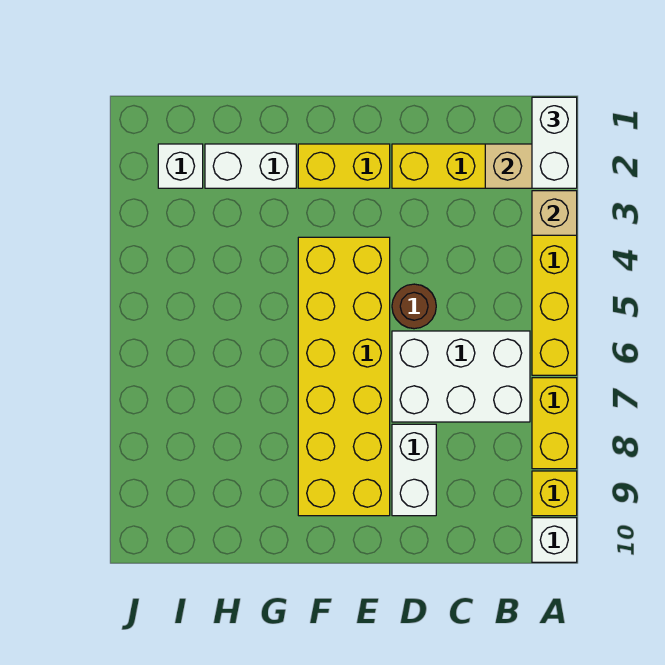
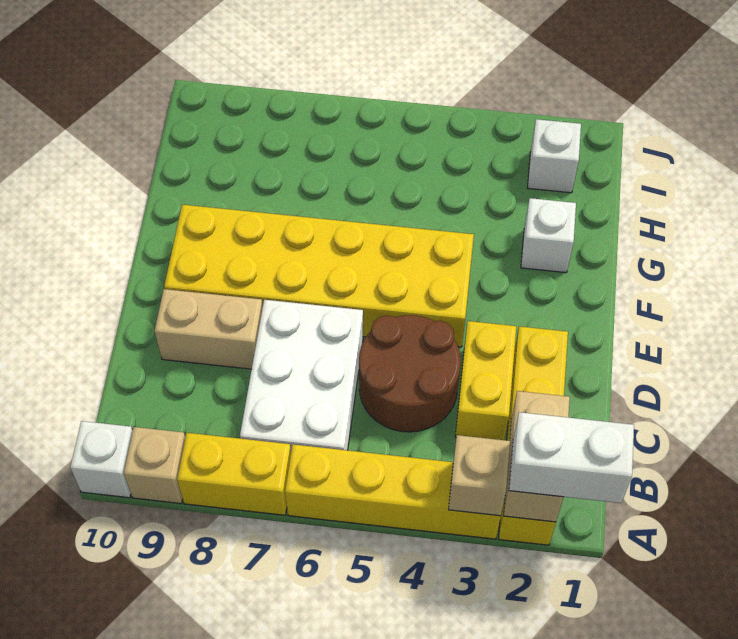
yellow 1x1 brick [532,471,577,516] -> tan 1x1 brick [124,427,185,503]
brown 1x1 round brick [392,284,436,329] -> brown 2x2 round brick [359,315,461,432]
white 1x2 brick [392,424,436,516] -> tan 1x2 brick [155,289,263,369]
yellow 1x2 brick [298,144,390,188] -> yellow 1x2 brick moved to [455,321,516,440]
white 1x2 brick [205,144,296,188] -> white 1x1 brick [521,198,576,273]

